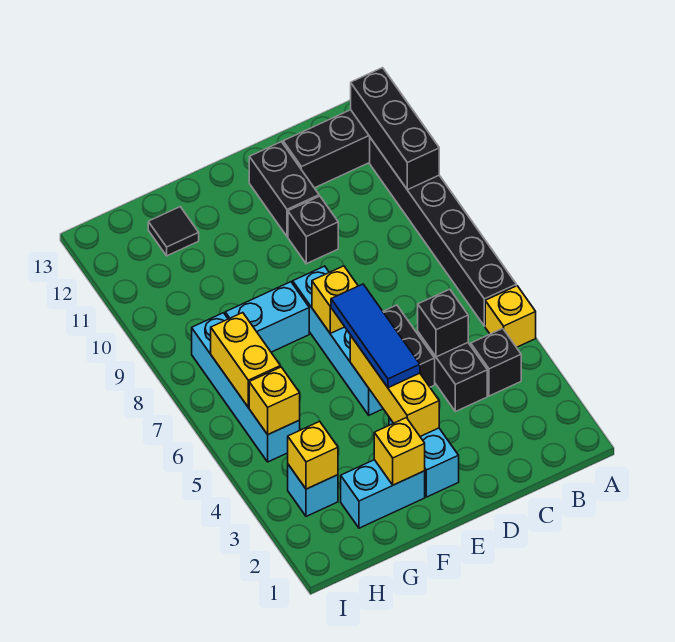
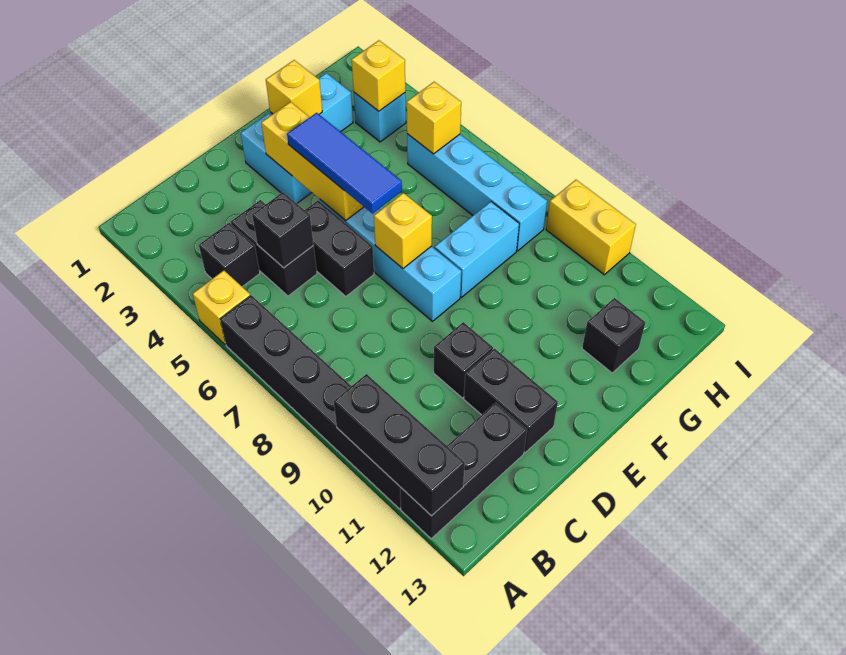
black 1x1 tile [148,207,199,256] -> black 1x1 brick [582,298,645,373]
yellow 1x2 brick [211,313,280,407] -> yellow 1x2 brick moved to [546,180,636,275]

